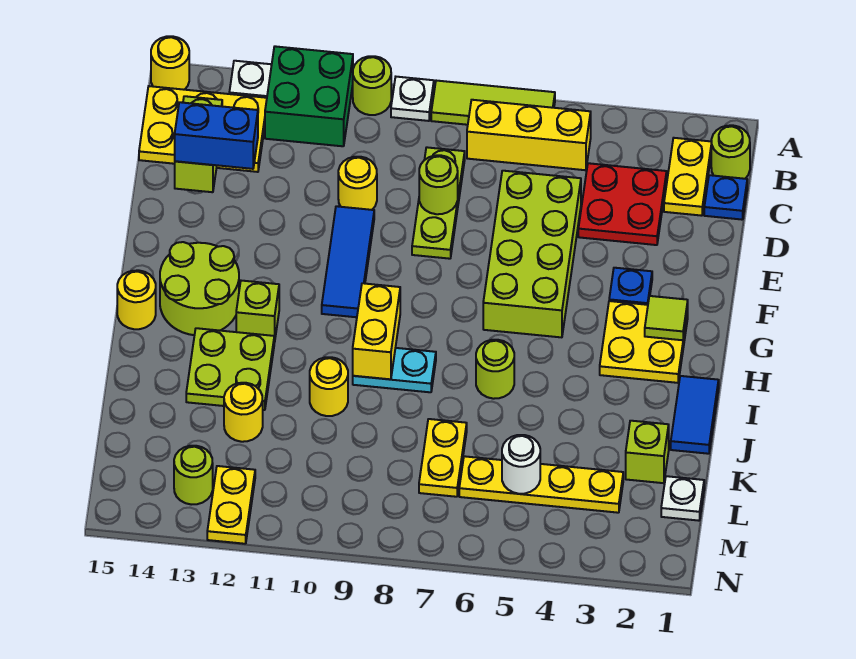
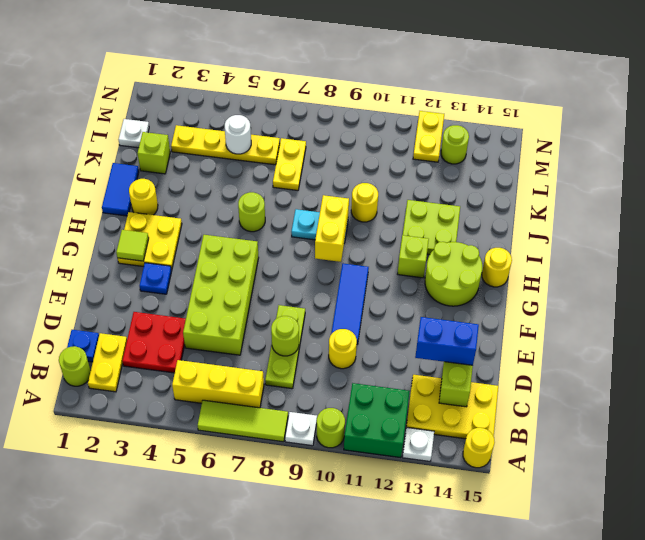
yellow 1x1 round brick [224,383,263,442] -> yellow 1x1 round brick moved to [129,179,158,215]

